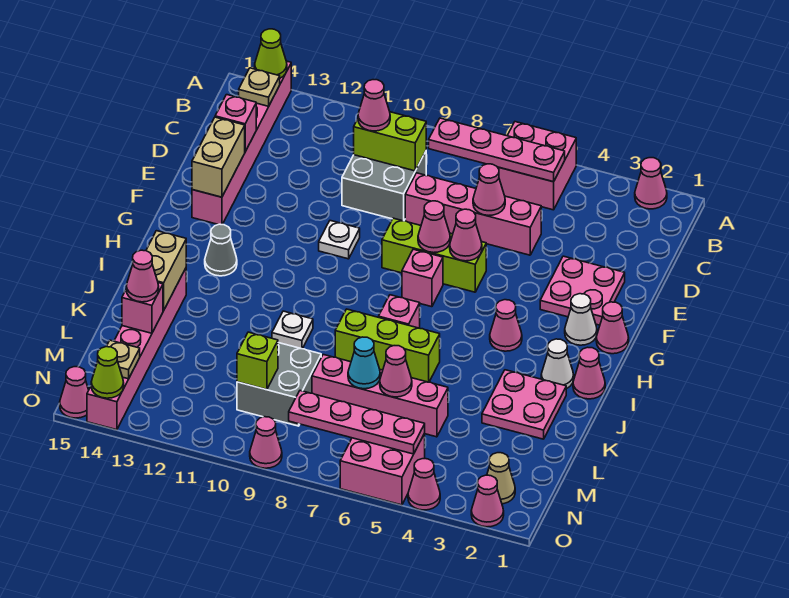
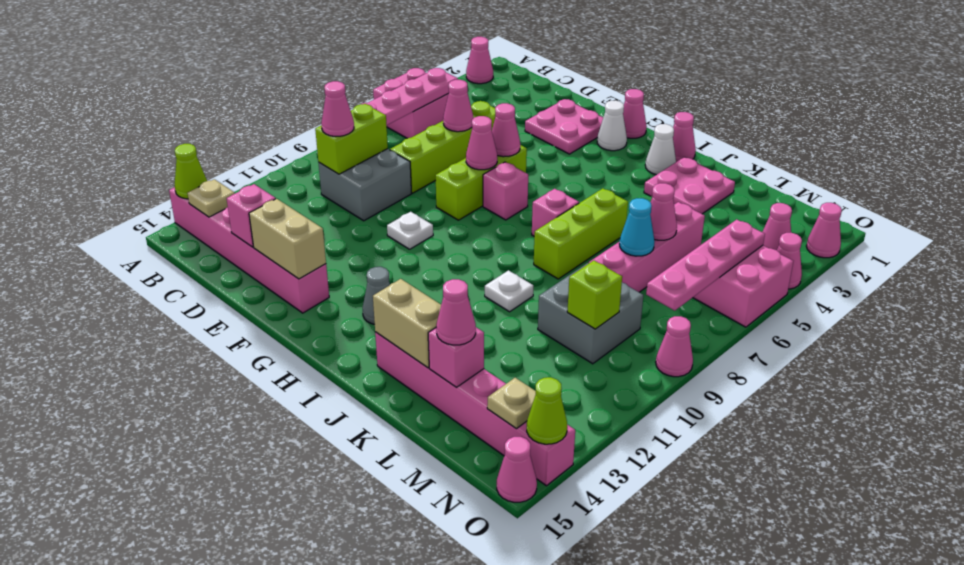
pink 1x4 brick [405,173,541,255] -> lime 1x4 brick [390,101,496,193]
pink 1x1 cone [490,300,522,351] -> pink 1x1 cone moved to [763,203,792,250]
tan 1x1 cone [487,453,515,504] -> none

